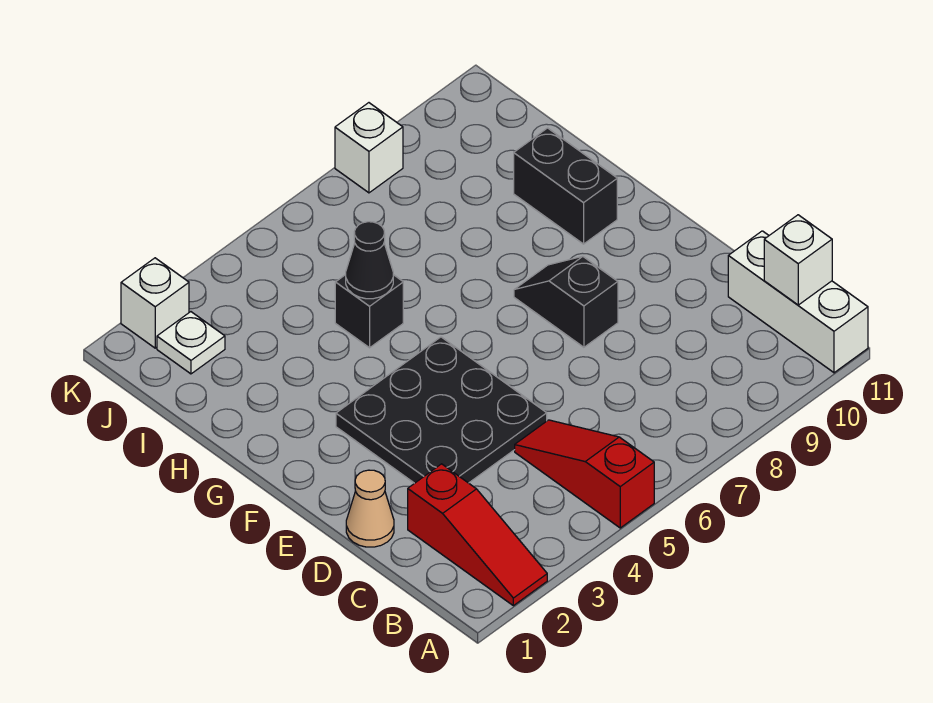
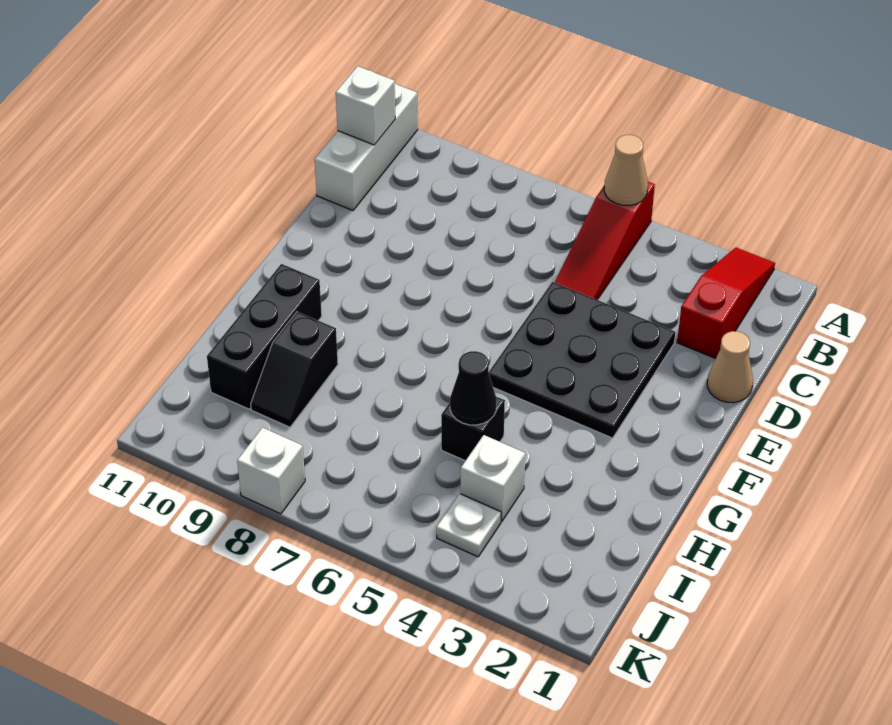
none -> tan 1x1 cone [604,135,648,206]
black 1x2 slope [514,256,618,347] -> black 1x2 slope moved to [251,312,338,427]
black 1x2 brick [514,128,617,244] -> black 1x3 brick [207,264,322,409]
white 1x1 plate [157,312,225,374] -> white 1x1 plate moved to [437,494,501,557]
white 1x1 brick [121,258,189,348] -> white 1x1 brick moved to [461,435,525,521]

